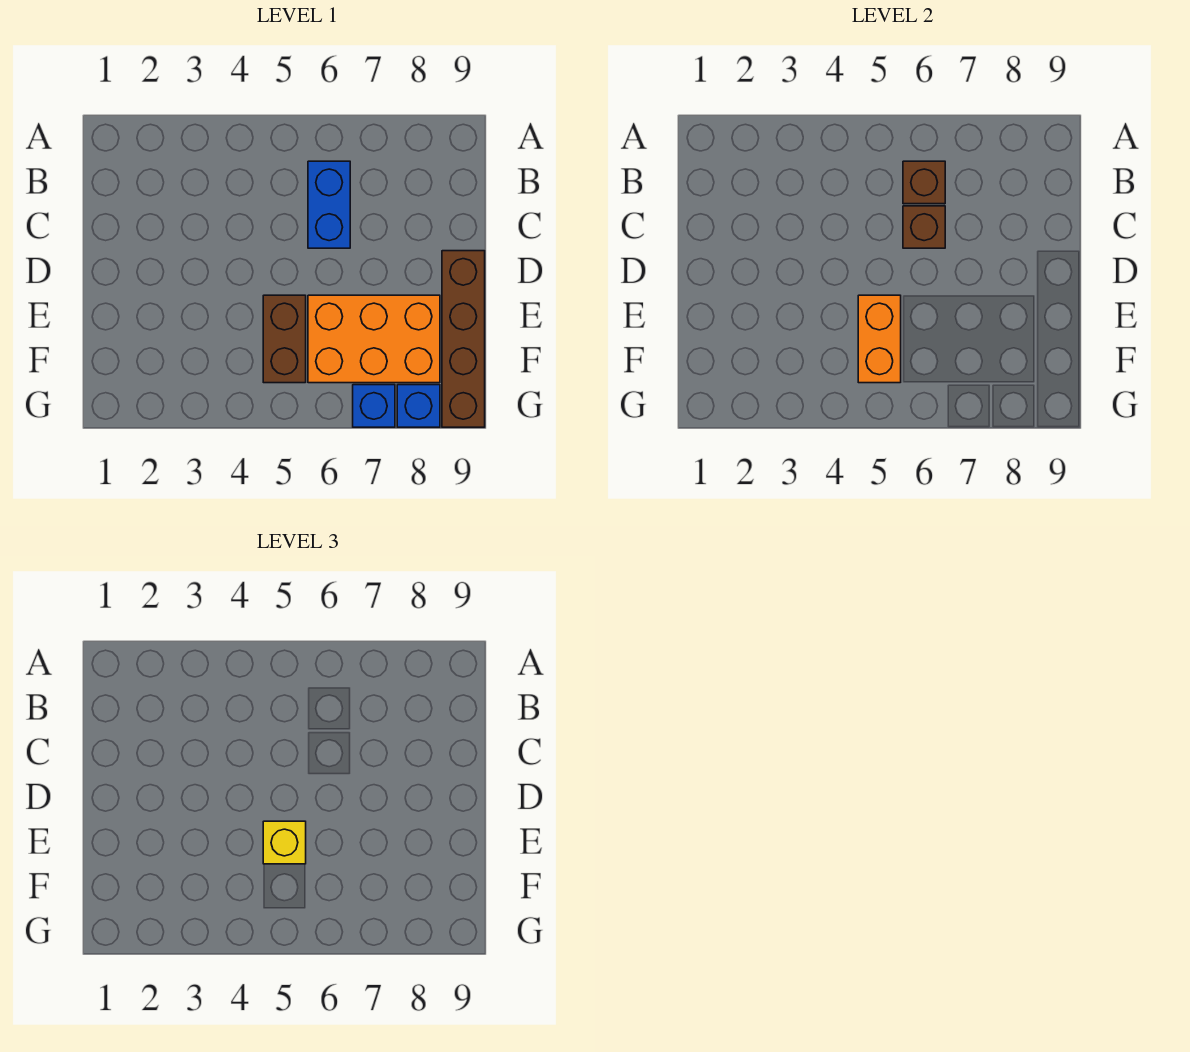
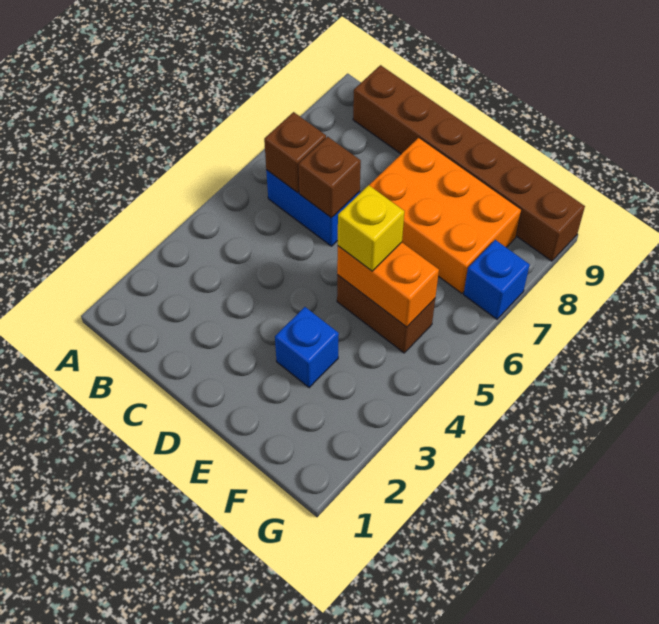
brown 1x4 brick [442,251,485,427] -> brown 1x6 brick [353,65,585,261]
orange 2x3 brick [308,295,440,383] -> orange 2x3 brick turned to [369,138,521,293]
blue 1x1 brick [397,385,440,427] -> blue 1x1 brick moved to [275,307,339,388]

